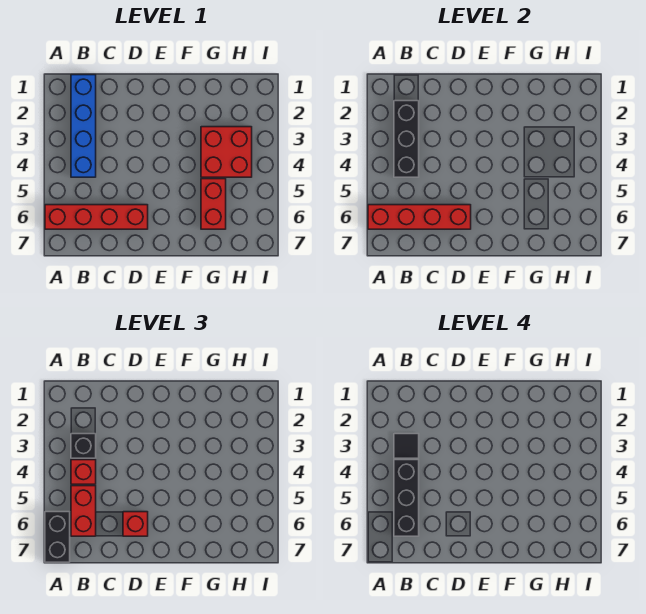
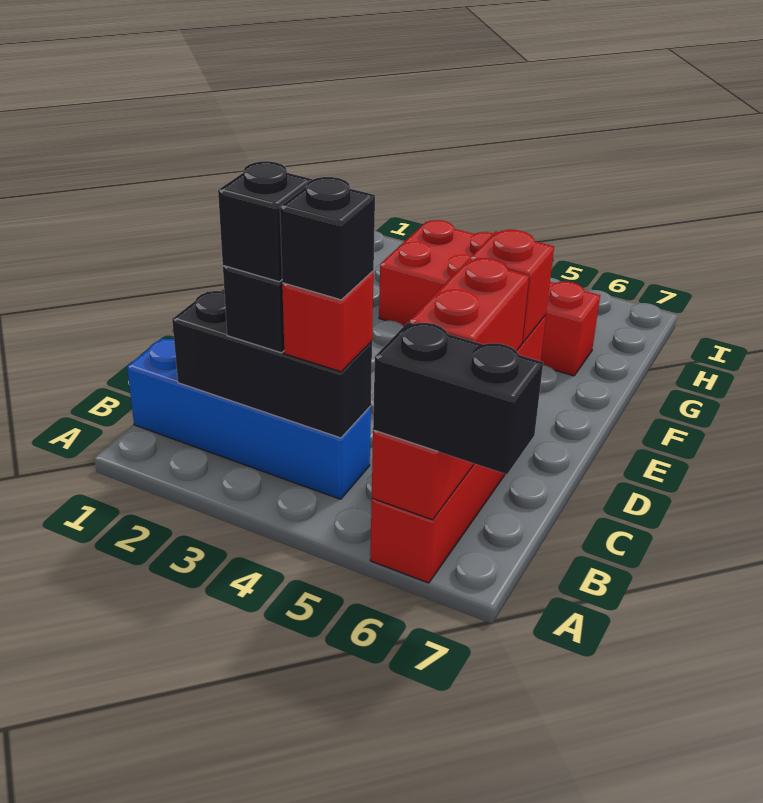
black 1x1 tile [394,434,419,458] -> black 1x1 brick [218,161,312,282]
black 1x3 brick [394,460,419,536] -> black 1x1 brick [280,177,375,300]
red 1x2 brick [71,486,96,536] -> red 1x2 brick turned to [409,258,529,351]

